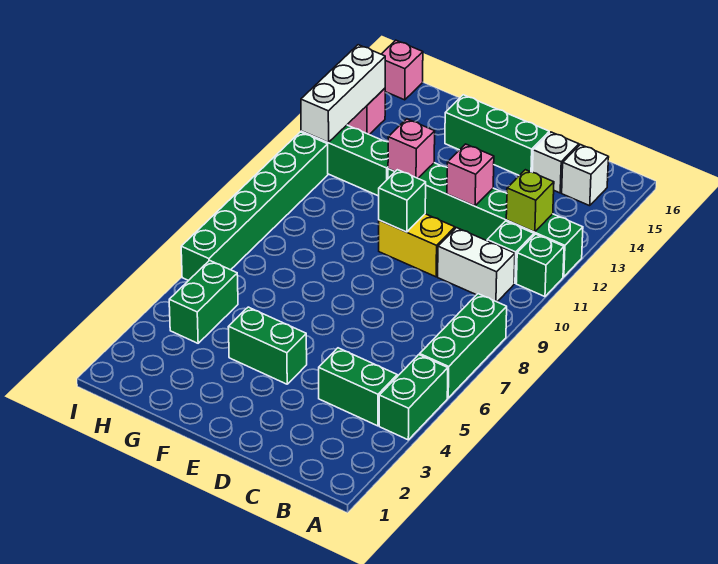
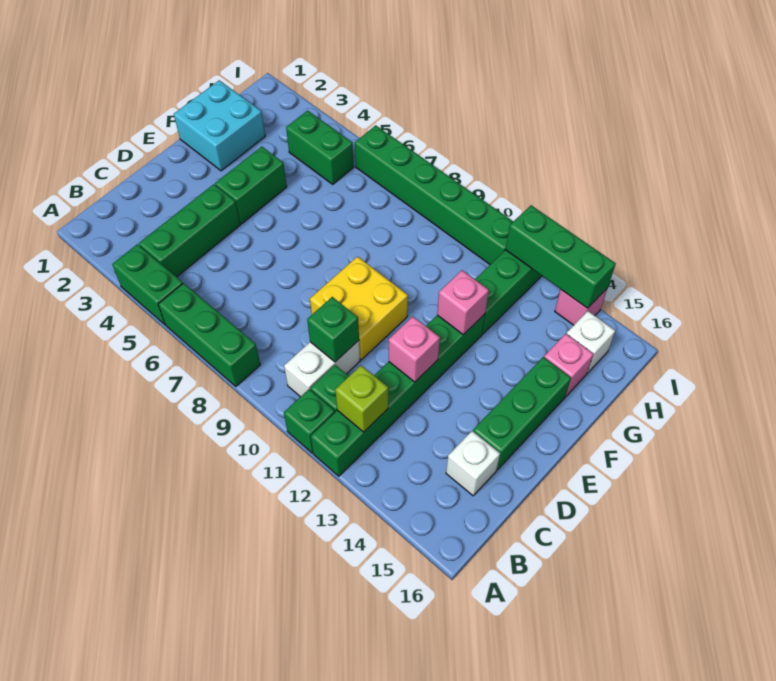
green 1x2 brick [319,348,397,426] -> green 1x3 brick [139,184,240,277]
white 1x1 brick [562,145,609,206] -> white 1x1 brick moved to [566,311,615,373]
yellow 1x2 brick [379,214,455,277] -> yellow 2x2 brick [310,257,408,360]
green 1x1 brick [379,170,426,232] -> green 1x1 brick moved to [307,297,359,362]
none -> cyan 2x2 brick [174,80,265,171]
white 1x3 brick [301,45,385,142] -> green 1x3 brick [506,205,616,308]
pink 1x1 brick [382,40,423,100] -> pink 1x1 brick moved to [544,334,593,396]

